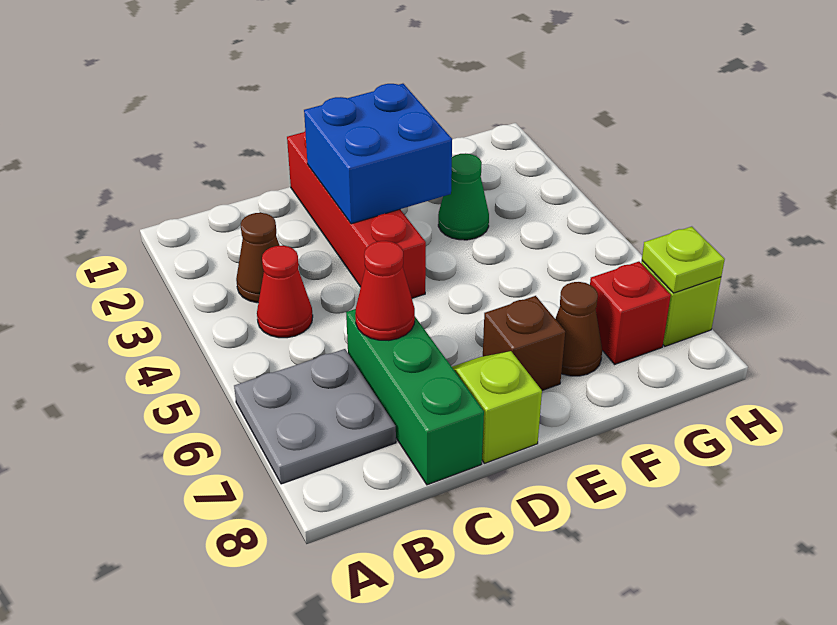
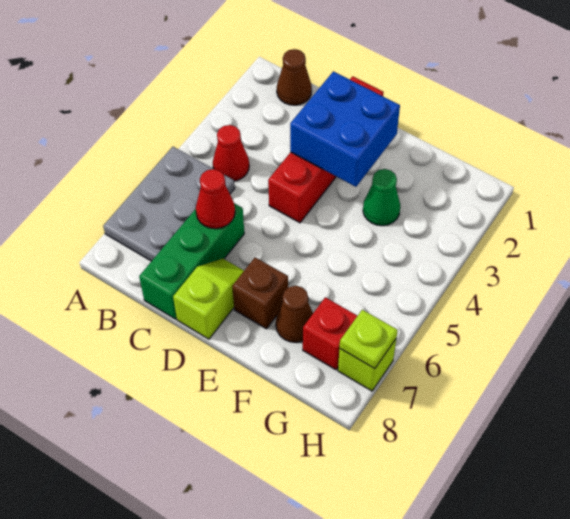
grey 2x2 plate [234,349,396,484] -> grey 2x3 plate [103,147,235,261]
brown 1x1 cone [236,213,280,303] -> brown 1x1 cone moved to [277,49,312,105]

